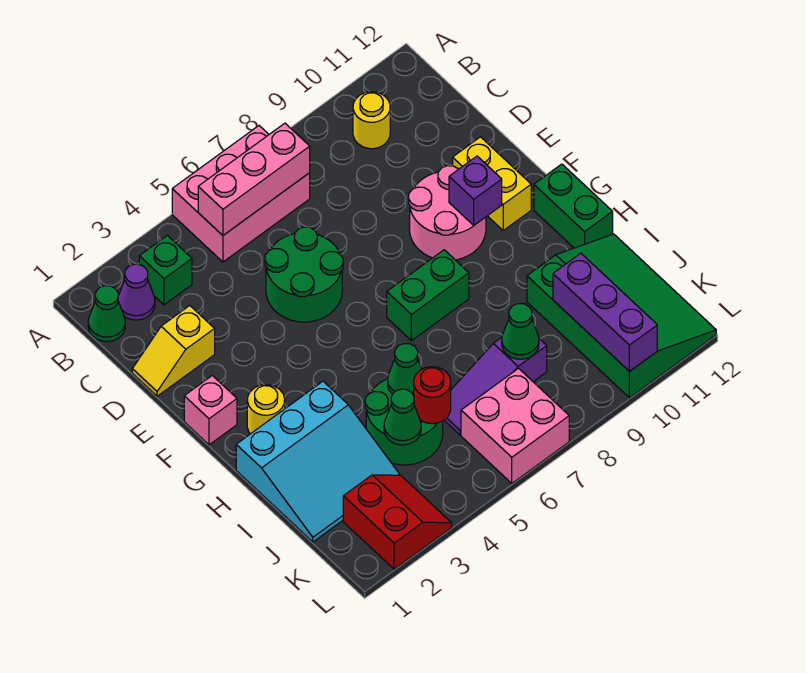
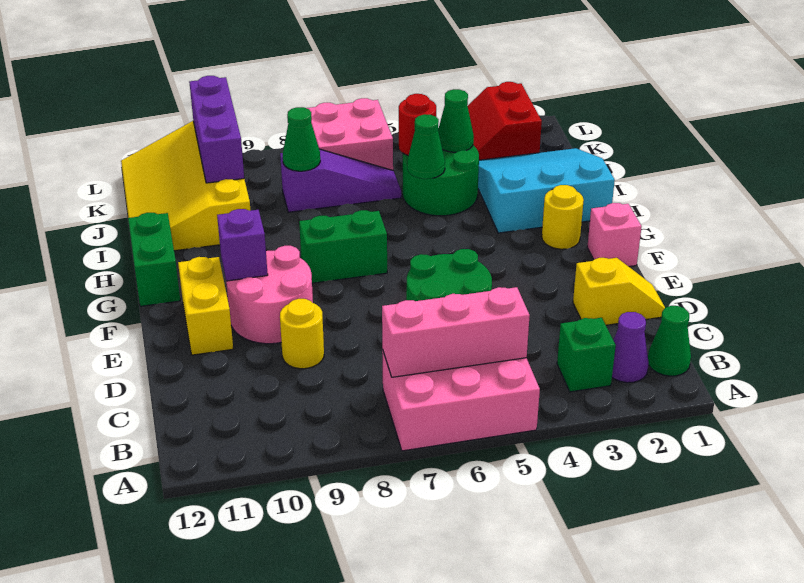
yellow 1x1 round brick [353,92,390,149] -> yellow 1x1 round brick moved to [280,299,324,369]
green 3x4 slope [527,234,716,398] -> yellow 3x4 slope [121,121,251,251]

